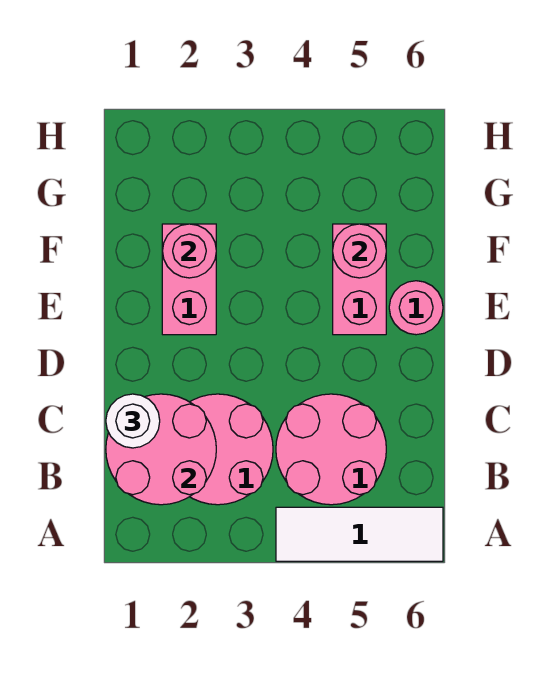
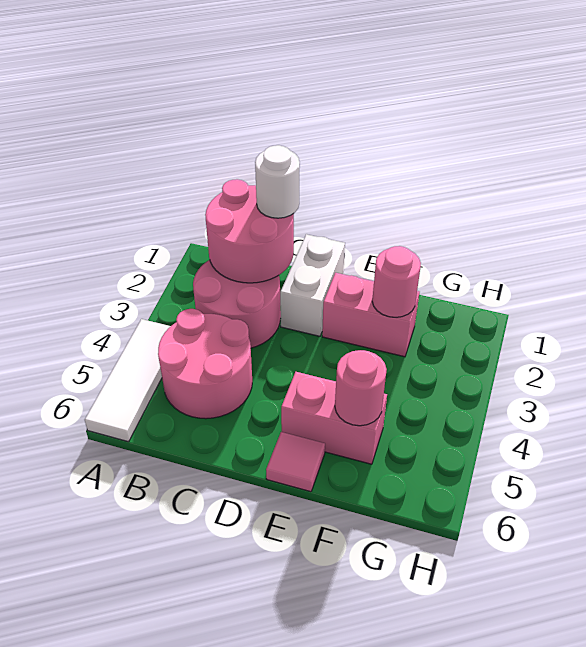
none -> white 1x2 brick [280,234,345,336]
pink 1x1 round brick [389,281,443,335] -> pink 1x1 tile [266,432,325,492]

